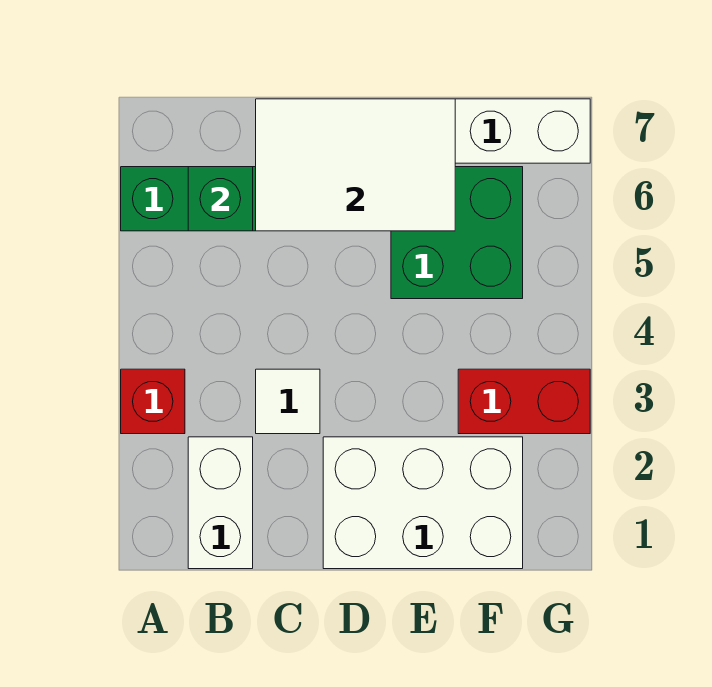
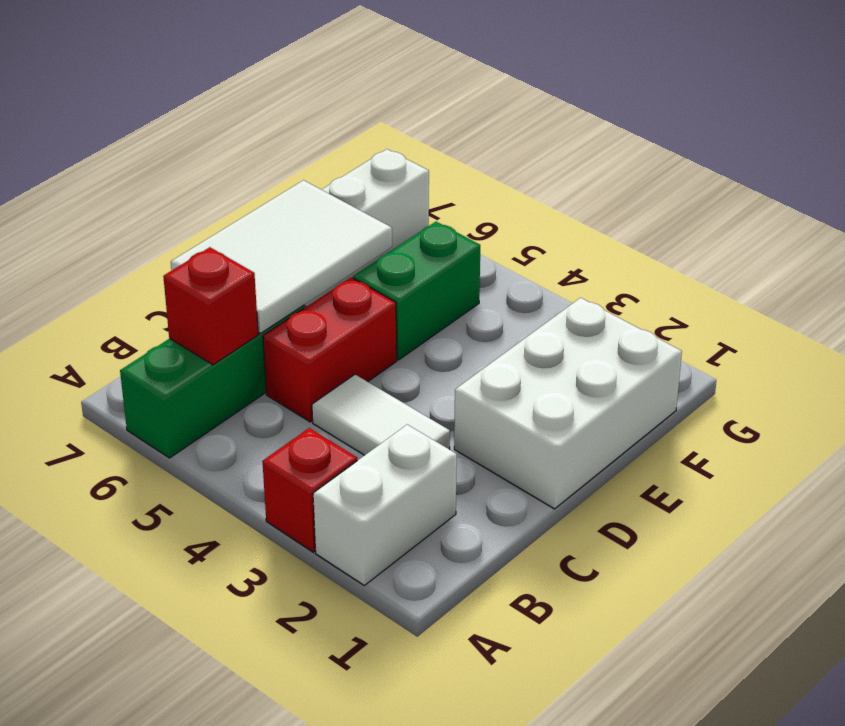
white 1x2 brick [188,437,253,569] -> white 1x2 brick turned to [313,425,457,585]
green 1x1 brick [188,167,253,231] -> red 1x1 brick [163,247,258,365]
white 1x1 tile [256,369,320,434] -> white 1x2 tile [312,375,450,455]
green 2x2 brick [391,167,523,299] -> green 1x2 brick [353,222,480,360]
red 1x2 brick [458,369,590,434] -> red 1x2 brick moved to [263,277,397,422]

